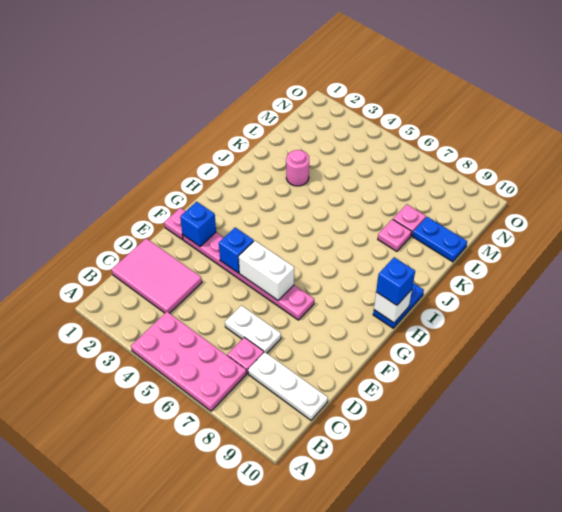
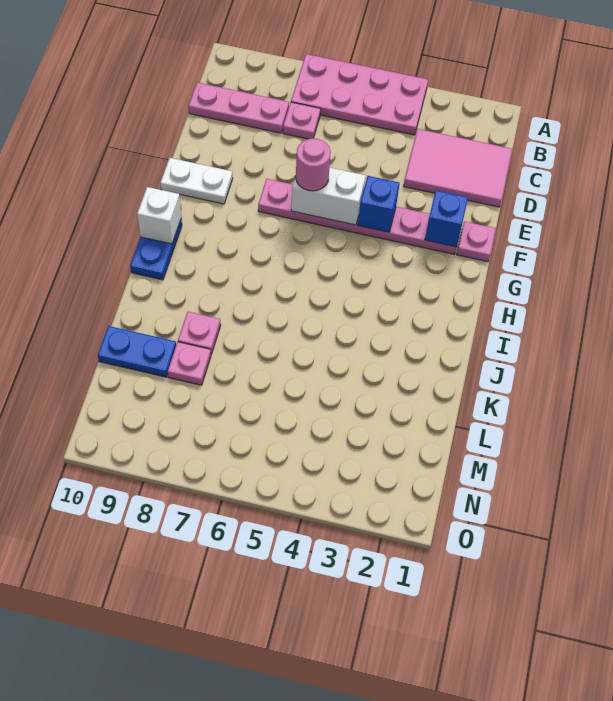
white 1x3 plate [248,352,328,420] -> pink 1x3 plate [189,82,289,133]
white 1x2 plate [225,306,281,353] -> white 1x2 plate moved to [160,158,233,204]
blue 1x1 brick [376,257,415,305] -> none
pink 1x1 round brick [286,150,309,186] -> pink 1x1 round brick moved to [296,138,331,191]

